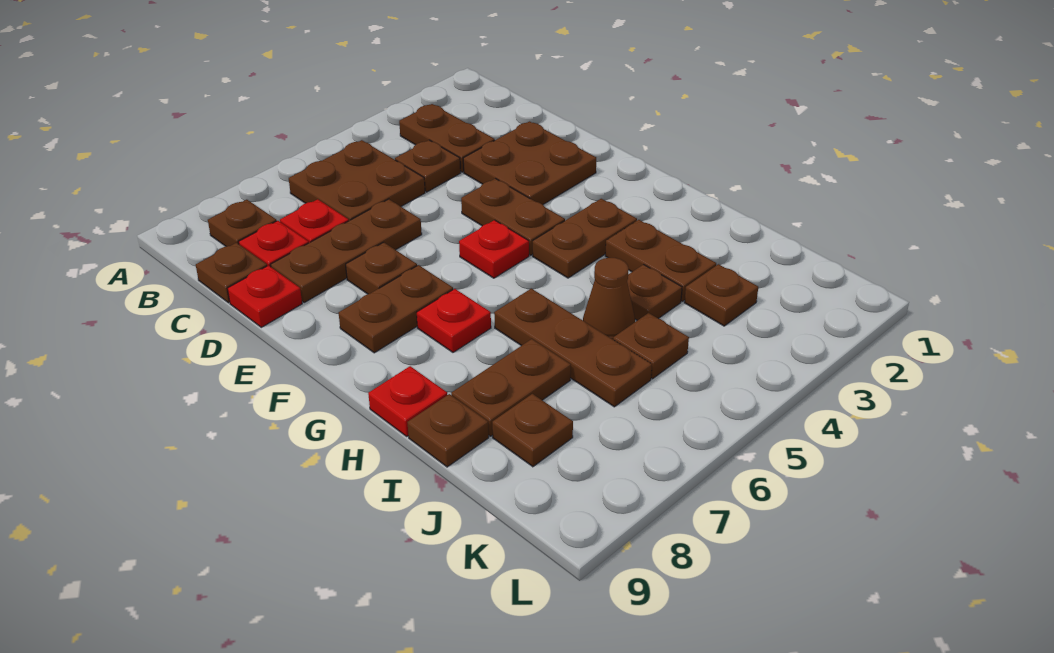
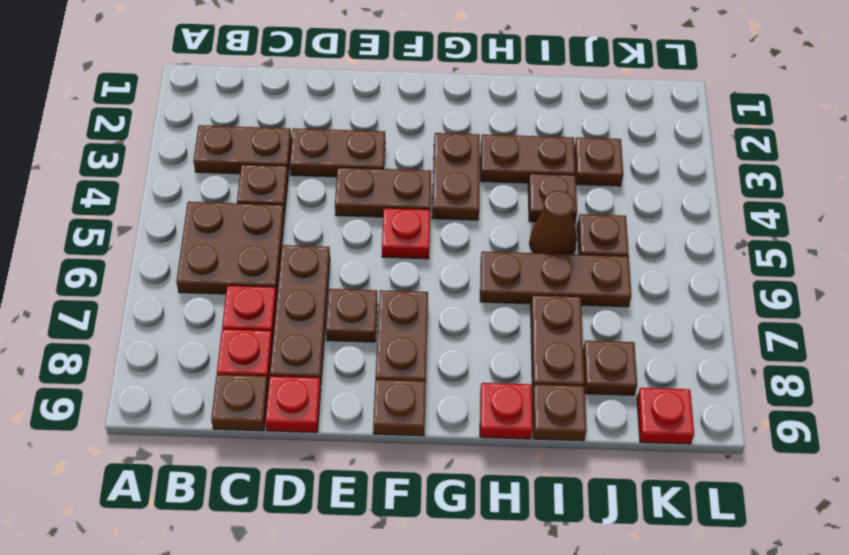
brown 1x1 plate [208,200,277,246] -> brown 1x1 plate moved to [373,380,426,436]
brown 2x2 plate [463,121,596,204] -> brown 1x2 plate [290,128,385,177]
red 1x1 plate [417,289,491,352] -> red 1x1 plate moved to [637,388,694,444]

